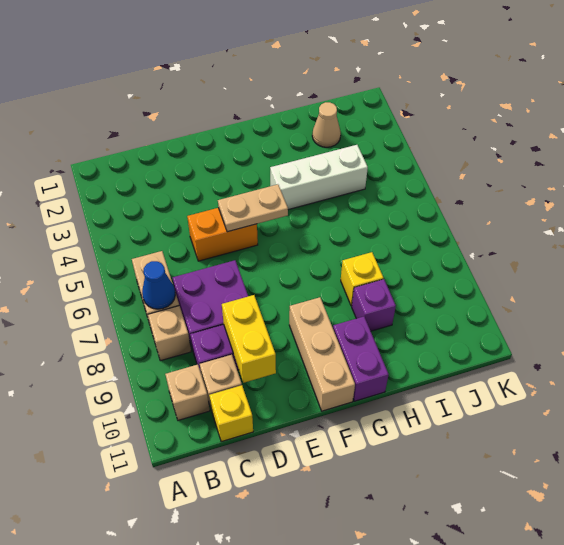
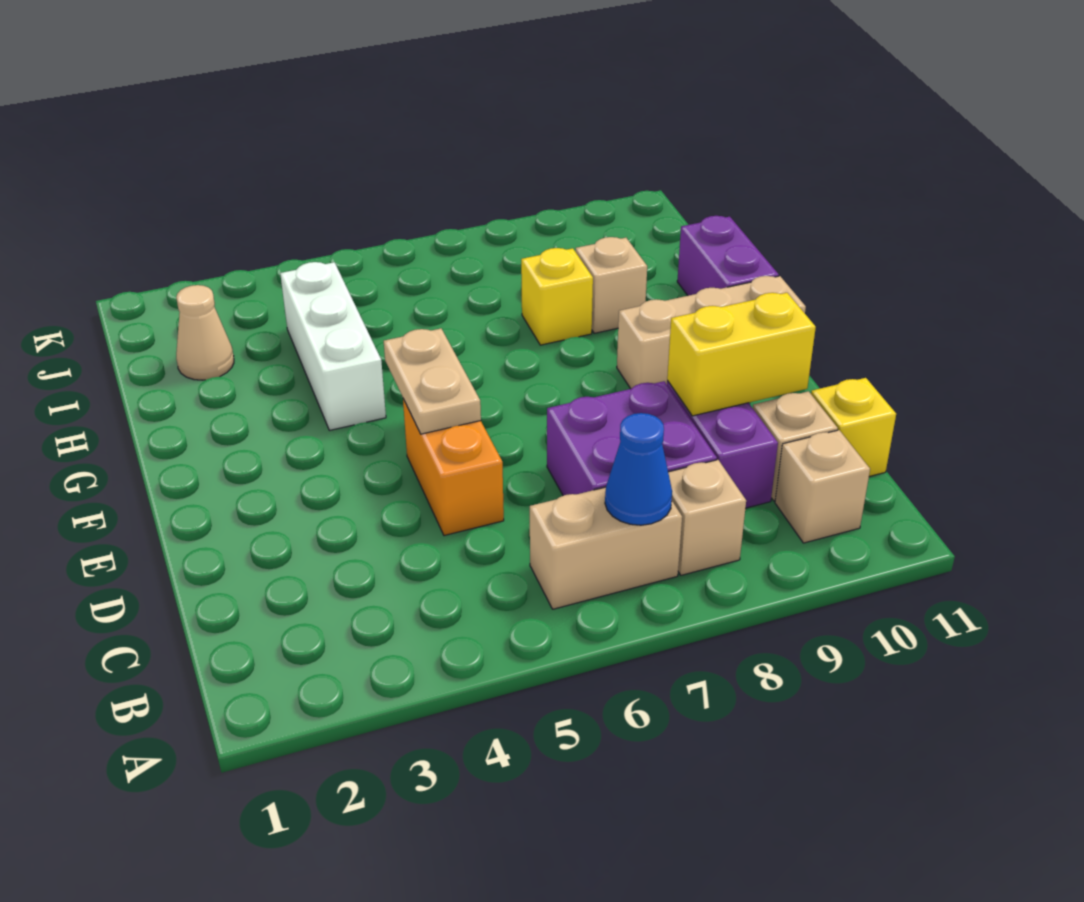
purple 1x2 brick [333,317,389,401] -> purple 1x2 brick turned to [677,216,779,296]
purple 1x1 brick [352,279,396,331] -> tan 1x1 brick [575,237,647,333]

